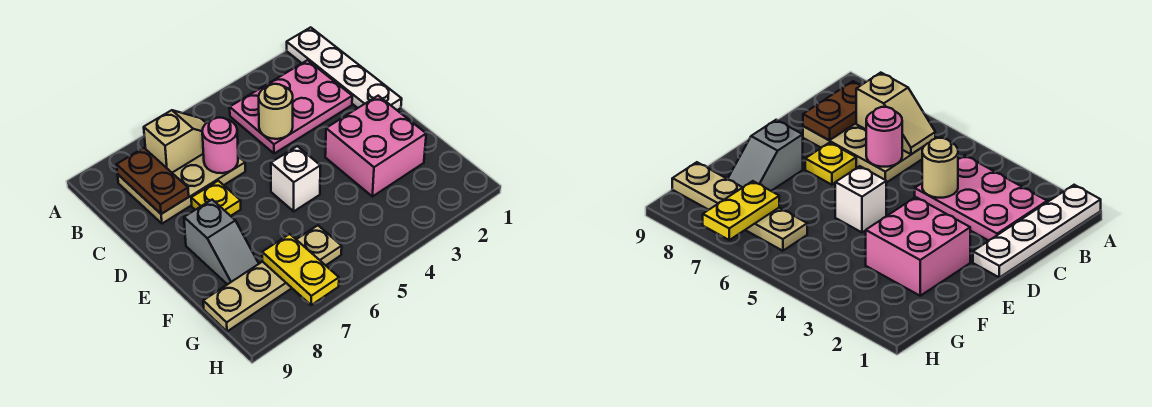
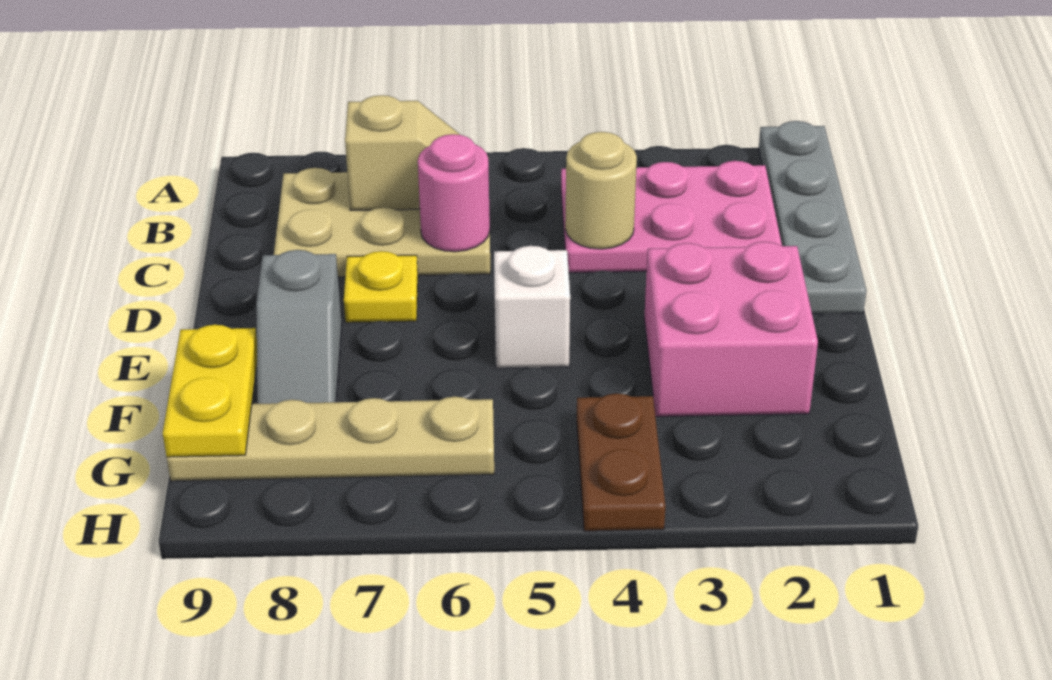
white 1x4 plate [287,27,402,110] -> grey 1x4 plate [759,121,866,314]
brown 1x2 plate [116,148,189,214] -> brown 1x2 plate moved to [577,394,666,531]
yellow 1x2 plate [262,234,339,305] -> yellow 1x2 plate moved to [163,325,257,457]

